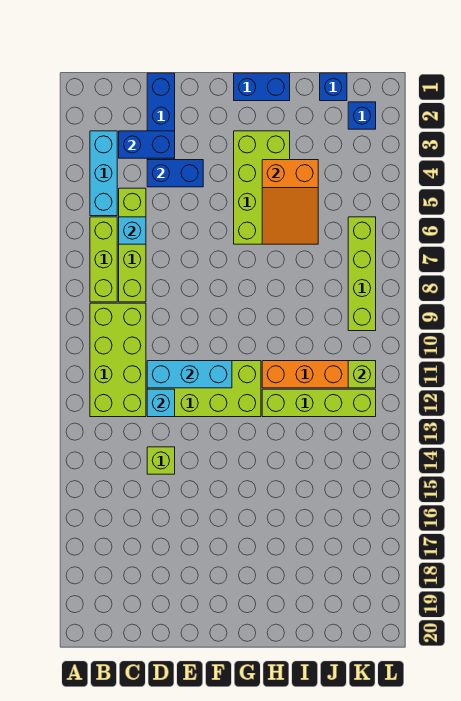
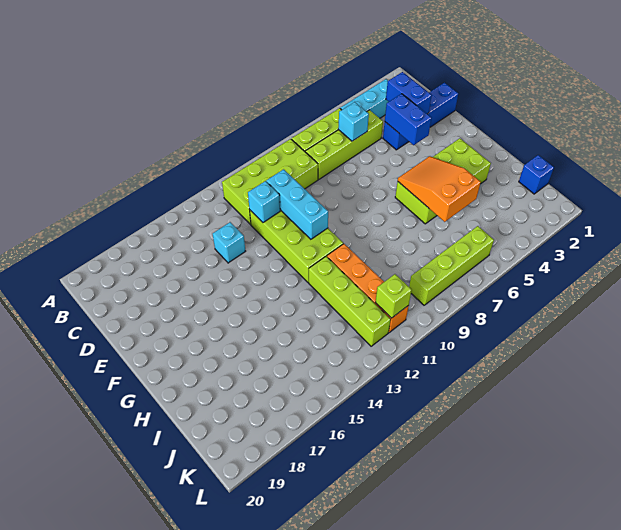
lime 1x1 brick [147,447,175,474] -> cyan 1x1 brick [213,222,245,263]
blue 1x2 brick [234,73,290,101] -> none
orange 2x3 slope [262,160,318,244] -> orange 2x3 slope turned to [398,156,481,222]
blue 1x1 brick [348,102,376,129] -> none

